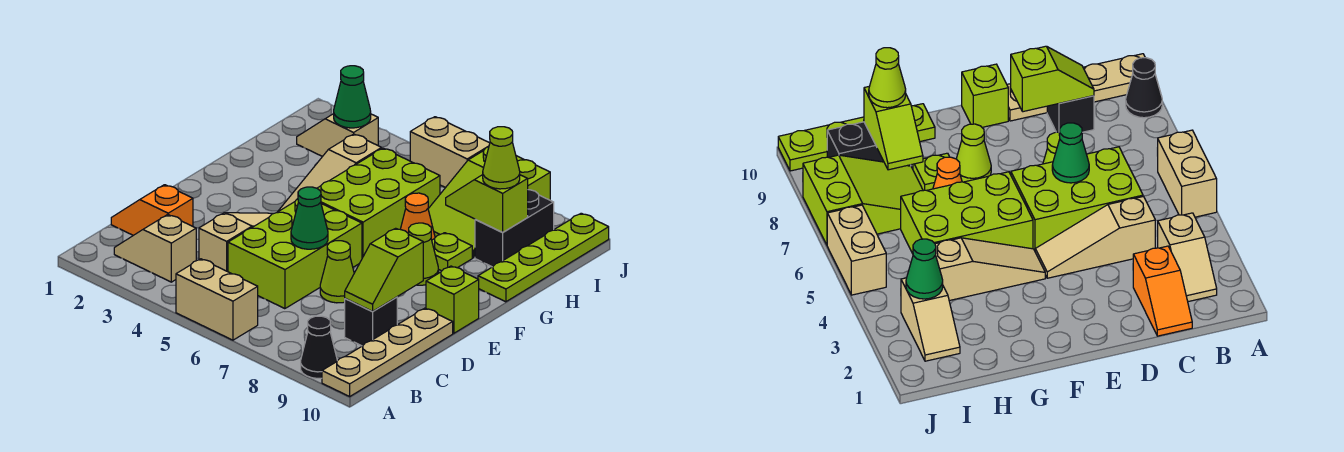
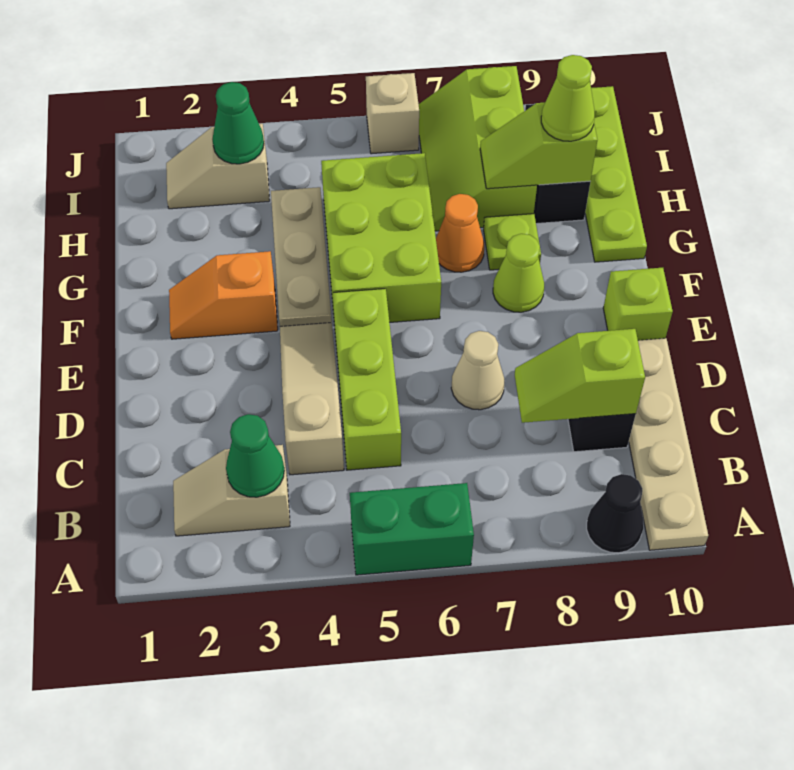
tan 1x2 brick [176,259,258,340] -> green 1x2 brick [350,483,474,575]
orange 1x2 slope [111,185,193,235] -> orange 1x2 slope moved to [169,251,278,339]
lime 2x3 brick [228,199,362,309] -> lime 1x3 brick [333,289,401,470]
lime 1x2 slope [345,228,423,311] -> lime 1x2 slope turned to [515,329,645,423]
green 1x1 cone [291,187,328,249] -> green 1x1 cone moved to [226,414,284,497]
lime 1x1 cone [320,241,354,303] -> tan 1x1 cone [451,331,505,410]
tan 1x3 slope [278,134,382,212] -> tan 1x3 plate [271,187,332,326]
lime 2x3 slope [428,147,550,258] -> lime 2x3 slope turned to [419,66,537,231]
tan 1x2 brick [410,117,490,188] -> tan 1x1 brick [366,73,419,154]

